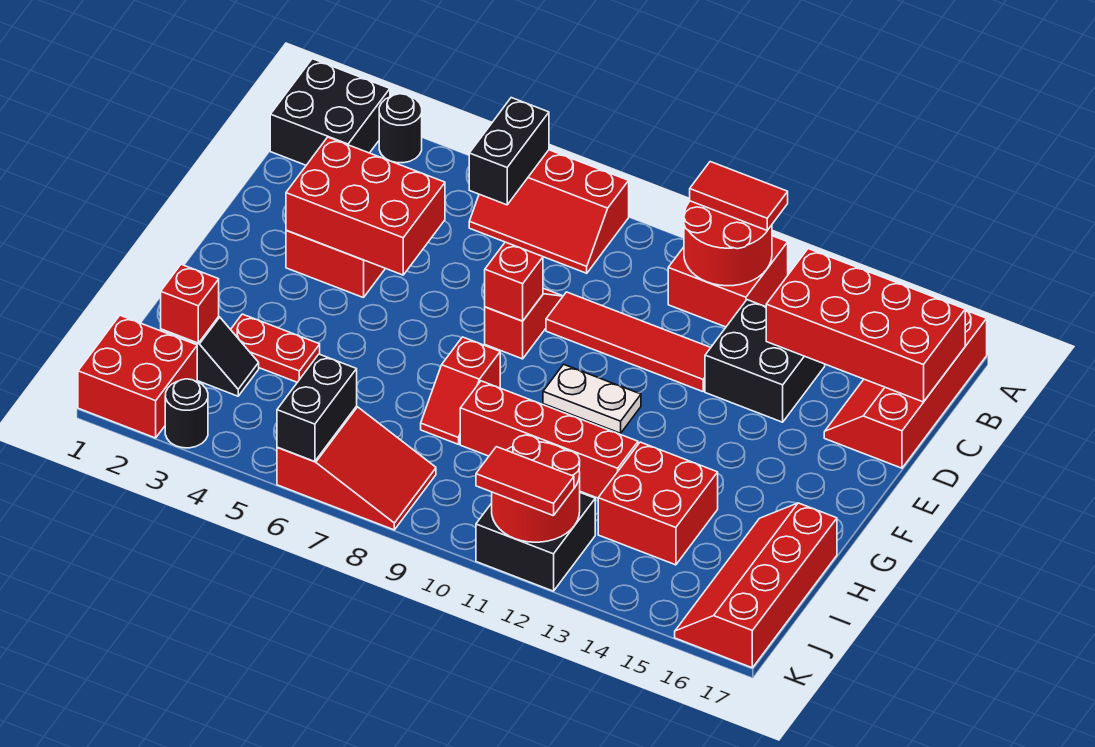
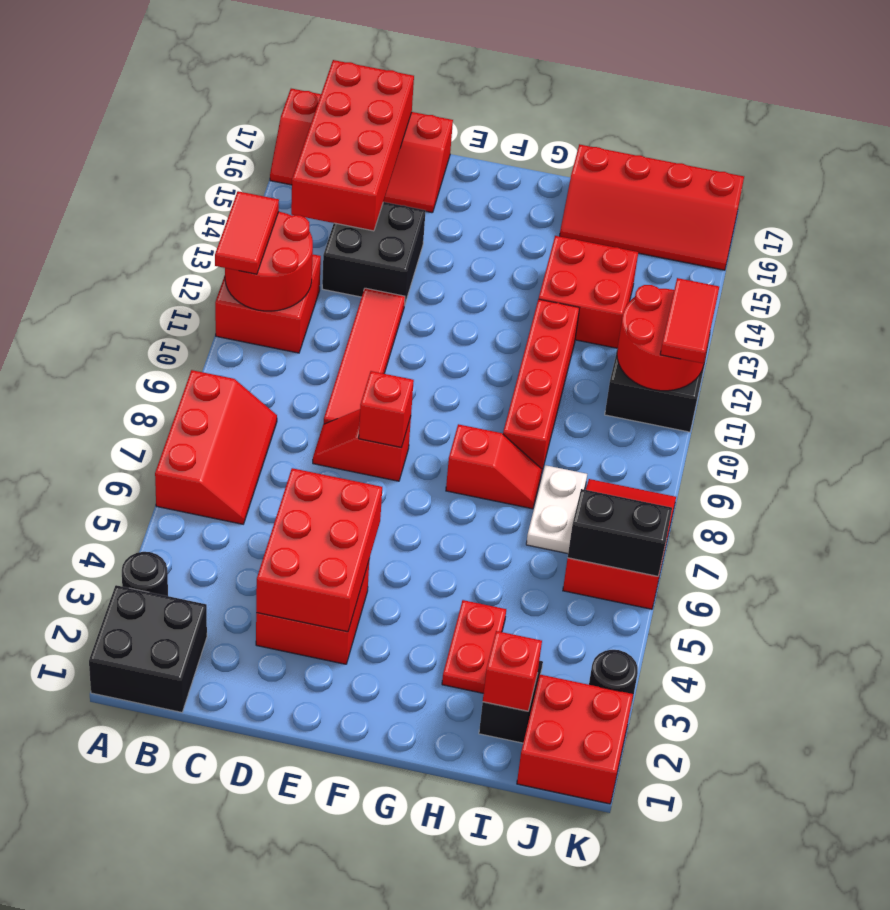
black 1x2 brick [469,98,549,205] -> none
white 1x2 plate [543,364,641,433] -> white 1x2 plate moved to [526,465,587,554]

